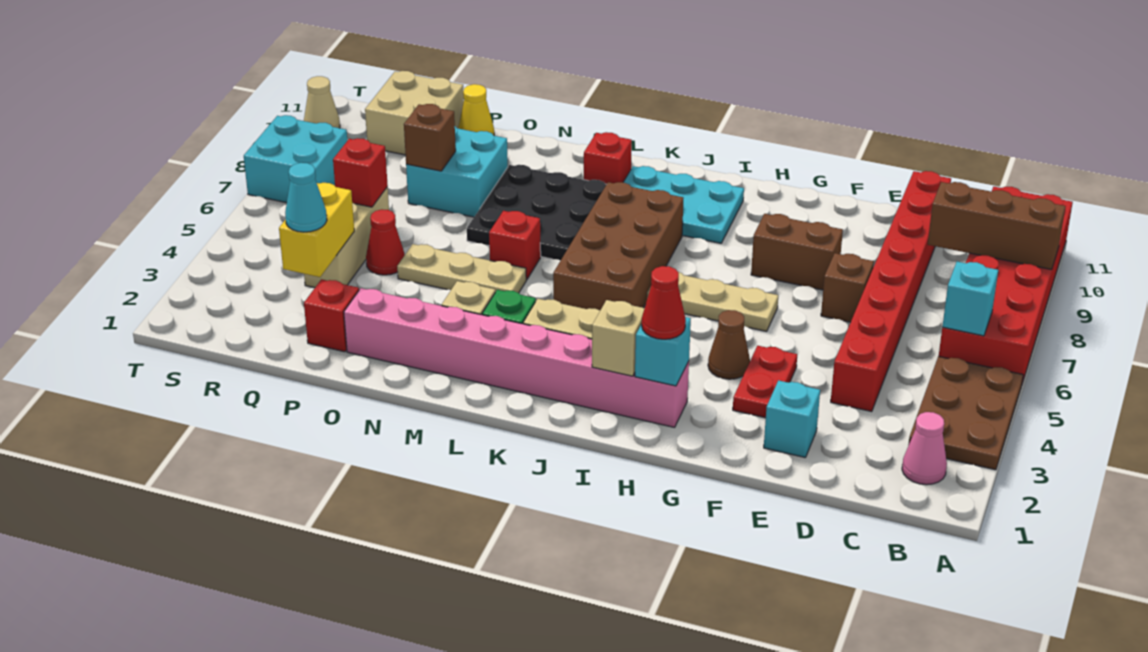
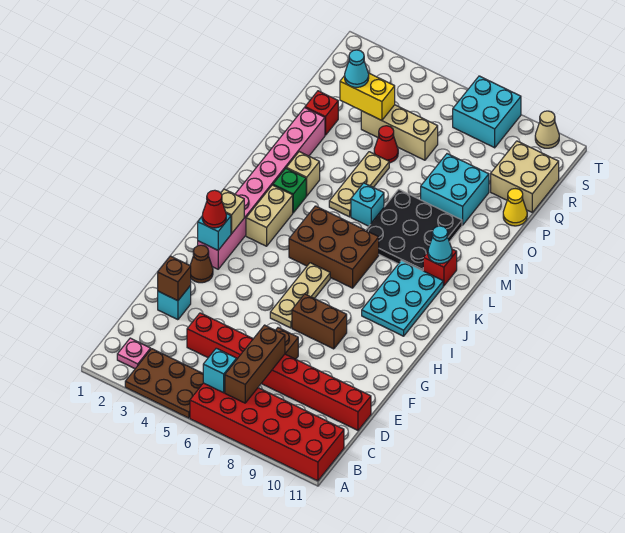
brown 1x3 brick [928,182,1065,270] -> brown 1x3 brick moved to [225,325,285,403]
pink 1x1 cone [902,412,947,485] -> pink 1x1 plate [117,338,151,369]
red 1x2 plate [733,346,797,418] -> none
brown 1x2 brick [751,214,843,290] -> brown 1x2 brick turned to [292,294,347,349]
brown 1x1 cone [708,310,750,379] -> brown 1x1 cone moved to [190,245,213,283]
brown 2x4 brick [553,182,683,310] -> brown 2x3 brick [289,206,379,288]
none -> cyan 1x1 cone [428,226,452,263]
red 1x1 brick [489,211,541,280] -> cyan 1x1 brick [351,183,384,226]
brown 1x1 brick [404,104,456,171] -> brown 1x1 brick moved to [158,256,191,301]
red 1x1 brick [333,138,388,207] -> none

